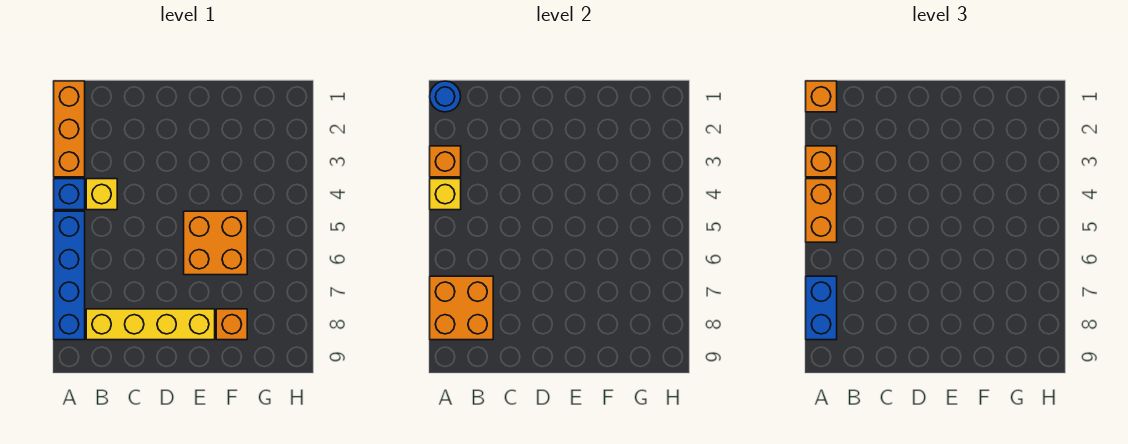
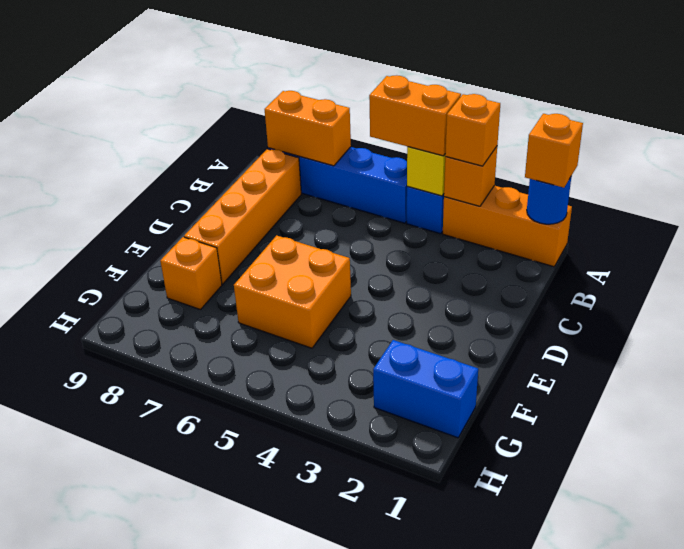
orange 2x2 brick [430,276,493,340] -> orange 1x2 brick [265,91,351,166]
blue 1x2 brick [806,276,837,340] -> blue 1x2 brick moved to [373,340,478,438]
yellow 1x1 brick [86,179,117,210] -> none
yellow 1x4 brick [86,309,215,340] -> orange 1x4 brick [184,149,301,284]

